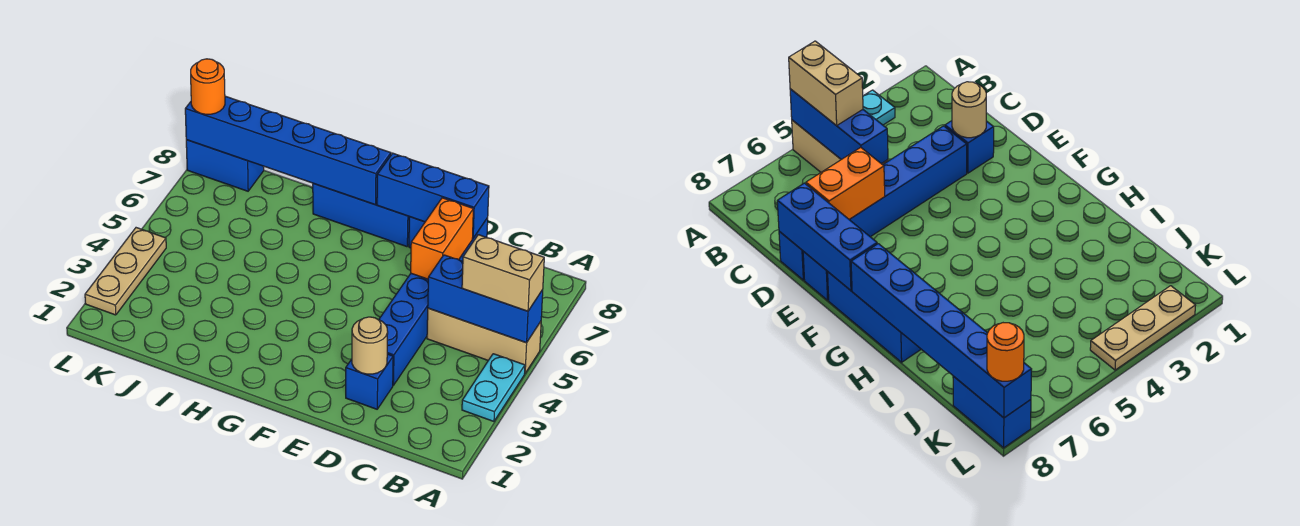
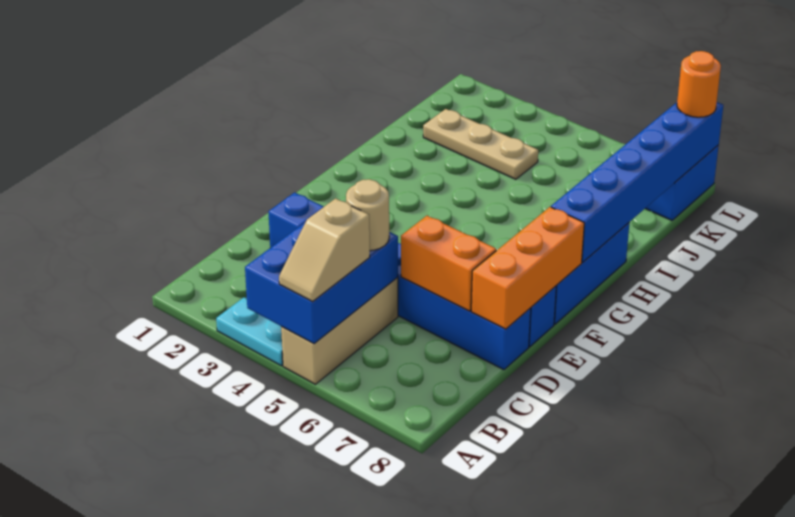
blue 1x3 brick [428,255,543,343] -> blue 2x3 brick [245,223,398,344]
tan 1x2 brick [462,235,544,311] -> tan 1x2 slope [279,198,370,302]
tan 1x1 round brick [352,317,388,374] -> tan 1x1 round brick moved to [346,179,389,251]
blue 1x3 brick [377,153,489,238] -> orange 1x3 brick [471,207,584,329]
tan 1x3 plate [85,228,166,315] -> tan 1x3 plate moved to [423,109,538,179]

